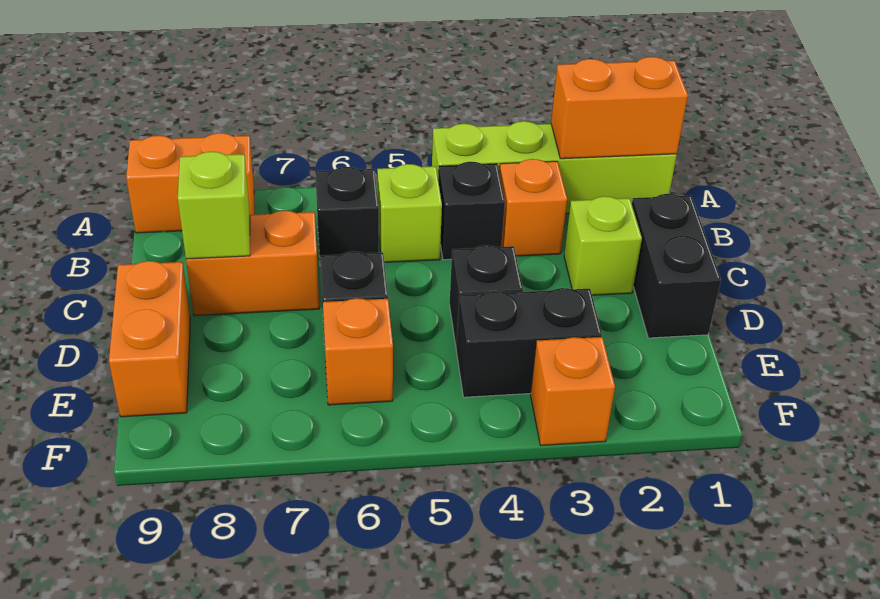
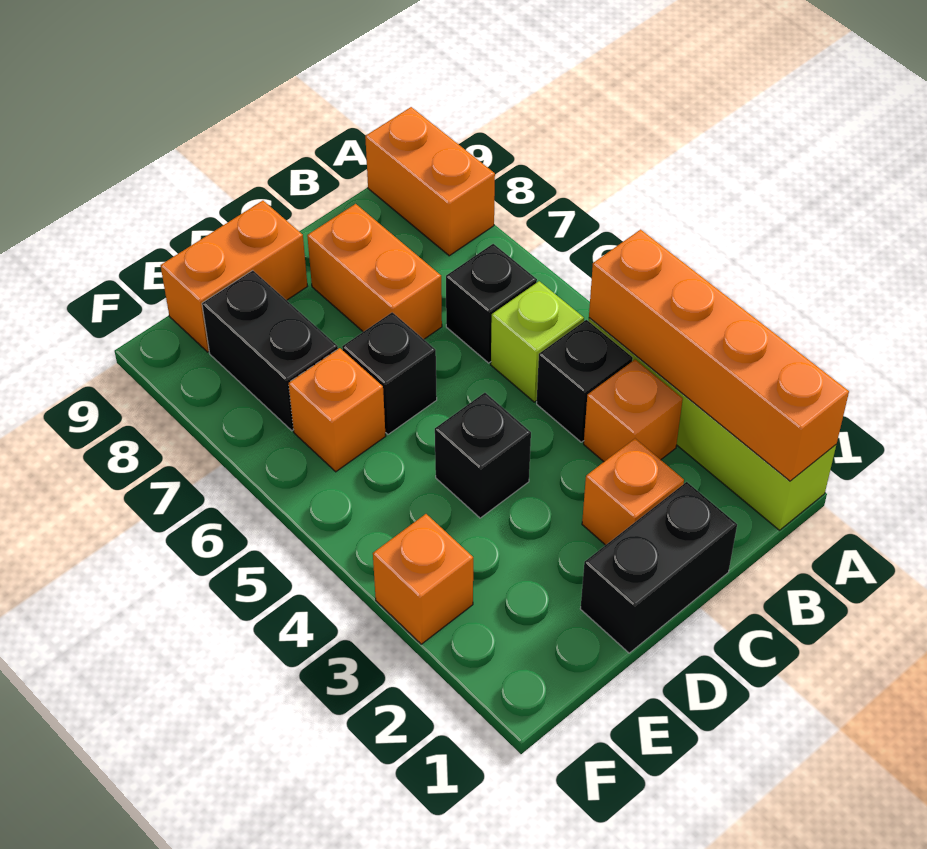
orange 1x2 brick [551,57,688,159] -> orange 1x4 brick [589,230,849,481]
lime 1x1 brick [564,196,642,295] -> orange 1x1 brick [582,439,684,545]
lime 1x1 brick [178,152,250,259] -> none
black 1x2 brick [456,288,602,397] -> black 1x2 brick moved to [202,270,338,431]

